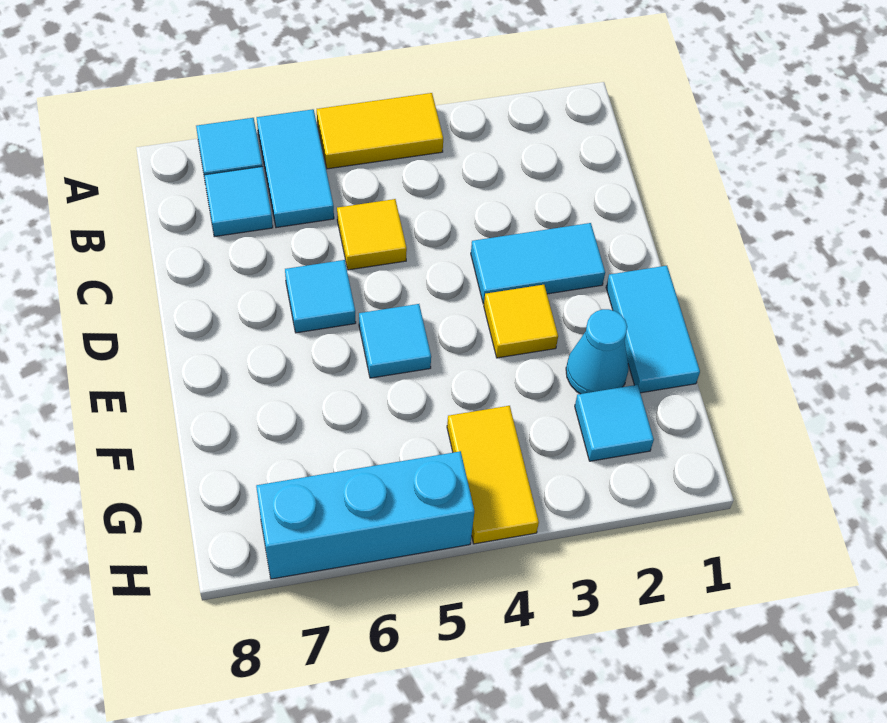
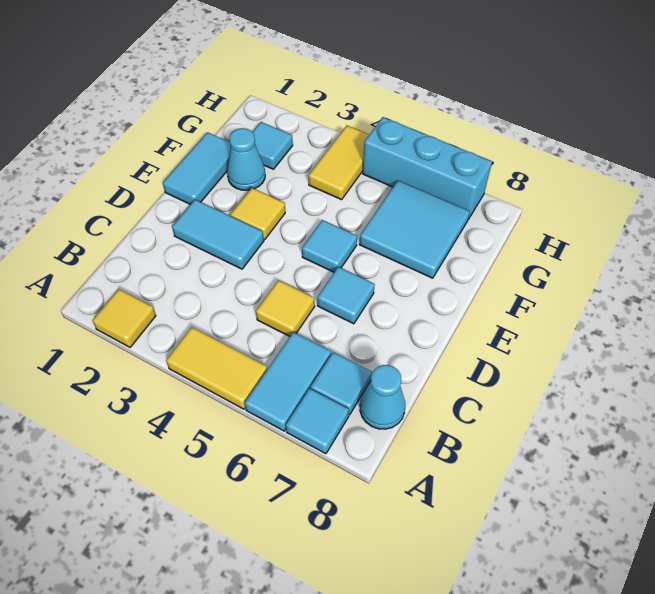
none -> yellow 1x1 tile [92,289,156,347]
none -> cyan 1x1 cone [360,365,405,429]
none -> cyan 2x2 tile [359,181,470,278]

